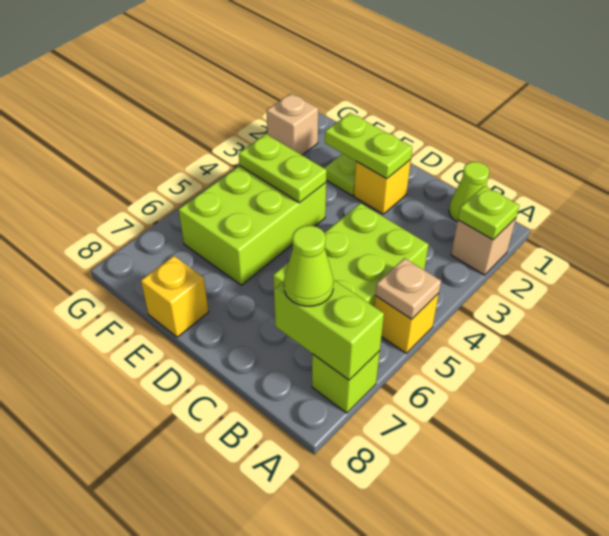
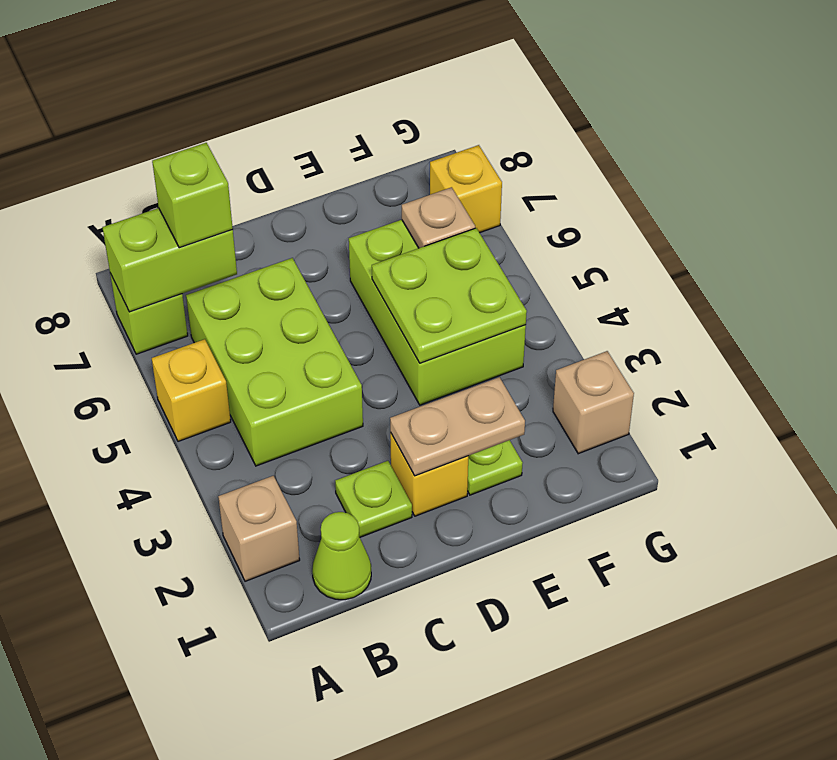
lime 1x1 plate [458,186,519,240] -> lime 1x1 plate moved to [335,461,412,537]
tan 1x1 plate [375,258,441,319] -> tan 1x1 plate moved to [402,187,475,248]
lime 1x1 cone [284,226,334,306] -> lime 1x1 brick [152,143,233,248]
lime 1x2 plate [325,113,412,179] -> tan 1x2 plate [390,377,525,476]
lime 1x2 plate [239,134,327,203] -> lime 2x2 plate [372,228,527,363]
yellow 1x1 brick [141,256,209,337] -> yellow 1x1 brick moved to [430,145,502,233]

